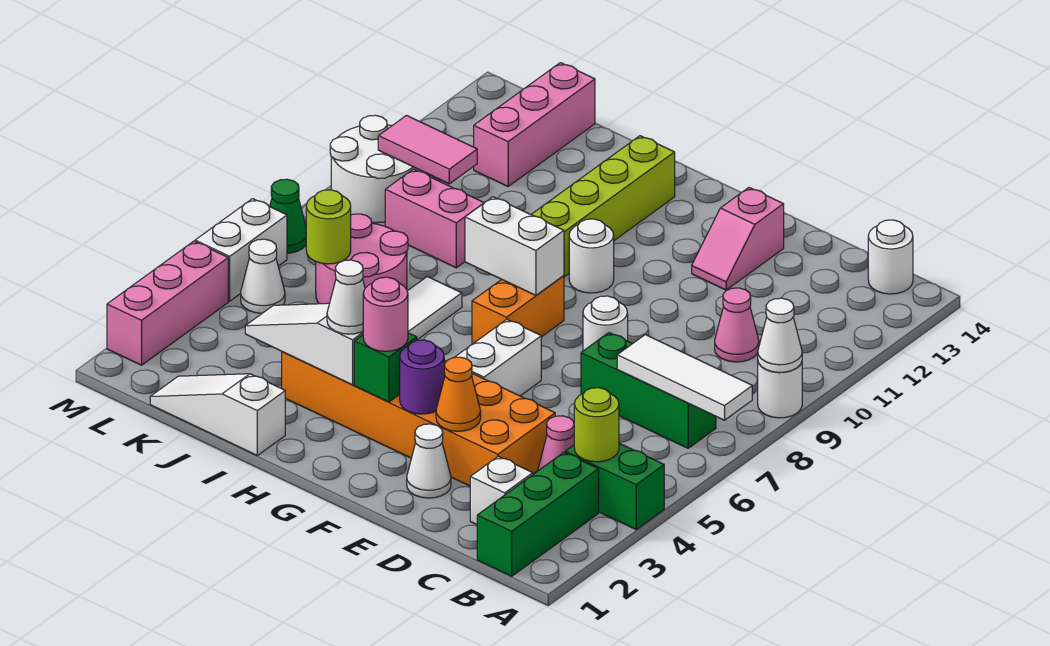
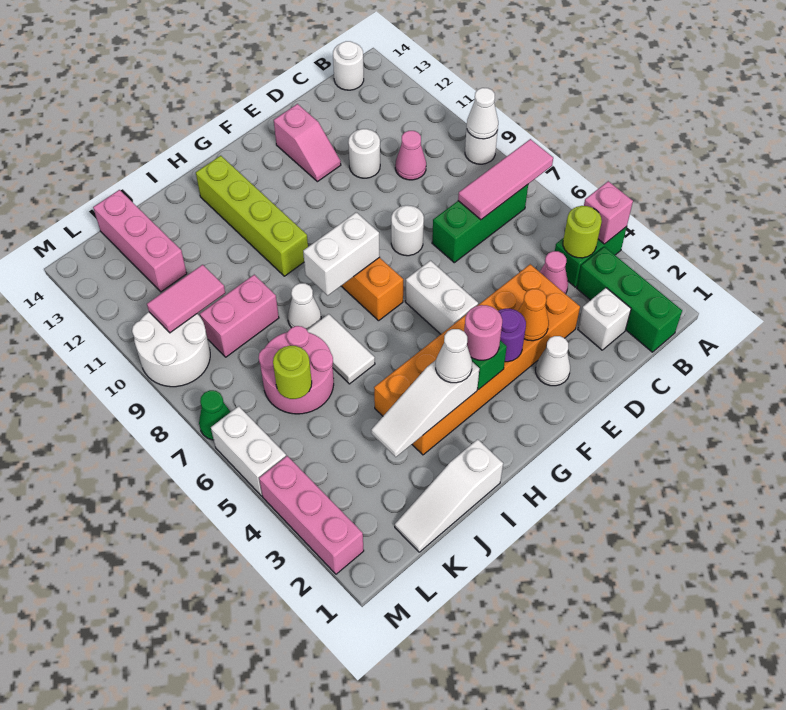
none -> pink 1x1 brick [584,181,633,244]
white 1x3 tile [617,335,752,420] -> pink 1x3 tile [458,139,553,220]
white 1x1 round brick [569,219,614,293] -> white 1x1 round brick moved to [348,129,380,178]
white 1x1 cone [241,239,285,313] -> white 1x1 cone moved to [288,283,321,330]

